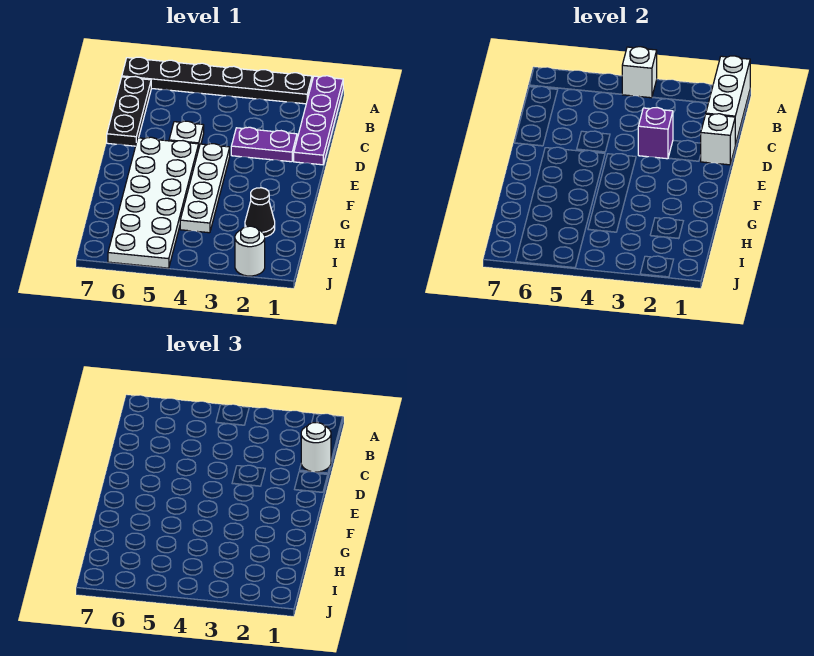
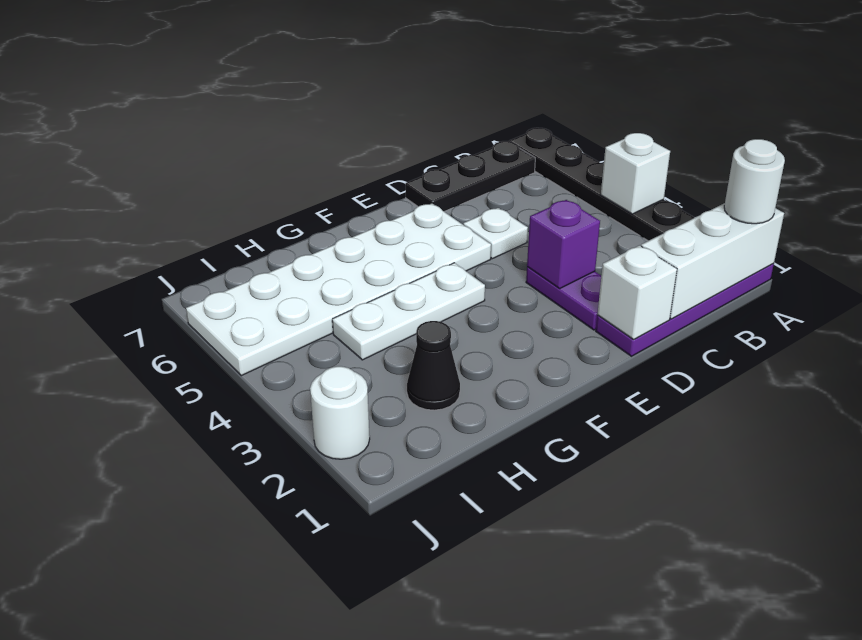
white 1x1 round brick [301,422,331,472] -> white 1x1 round brick moved to [724,139,785,224]
white 1x4 plate [180,144,230,233] -> white 1x3 plate [332,263,485,360]

